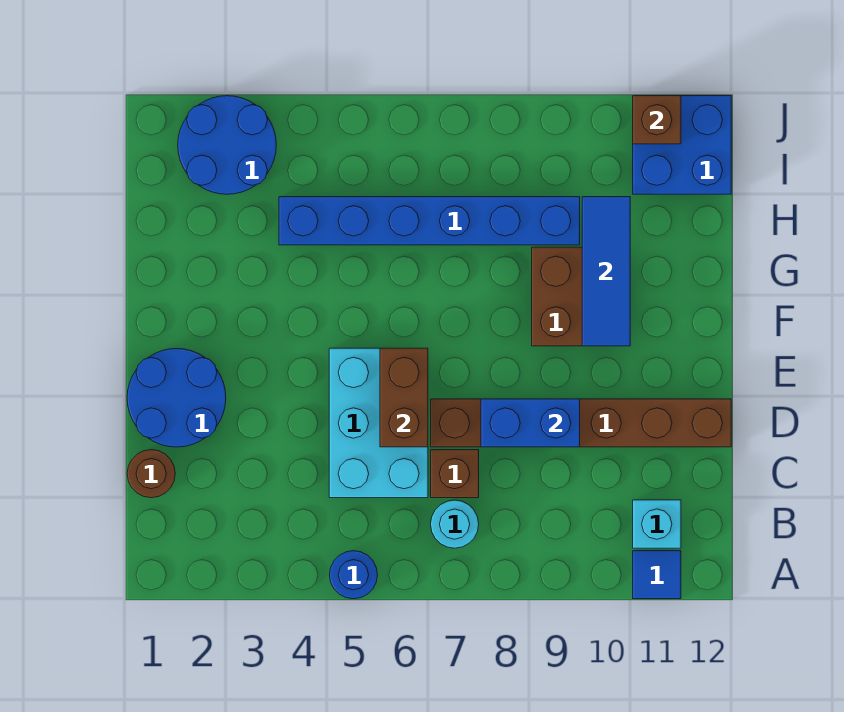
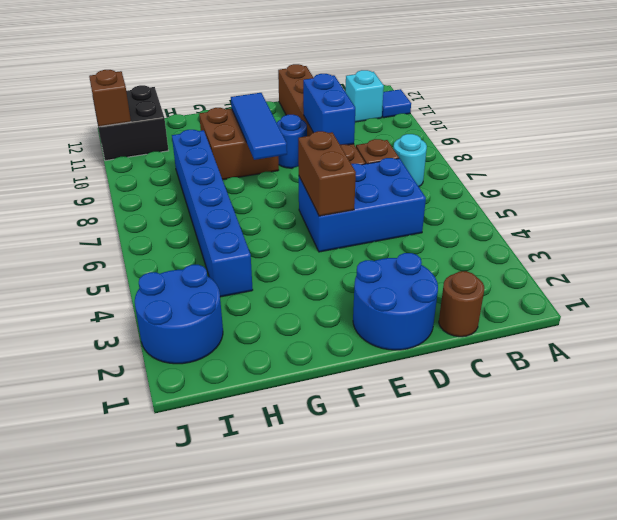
blue 1x1 round brick [329,551,378,599] -> blue 1x1 round brick moved to [277,115,307,168]
cyan 2x3 brick [329,348,428,498] -> blue 2x3 brick [299,158,426,252]
brown 1x2 brick [380,348,428,447] -> brown 1x2 brick turned to [298,131,356,216]
blue 1x3 tile [582,197,630,346] -> blue 1x3 tile turned to [231,93,287,160]
blue 2x2 brick [633,96,731,194] -> black 2x2 brick [93,85,168,161]

